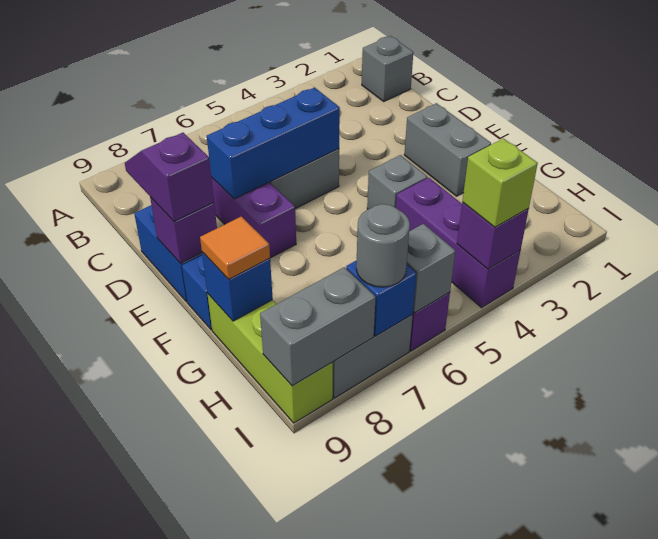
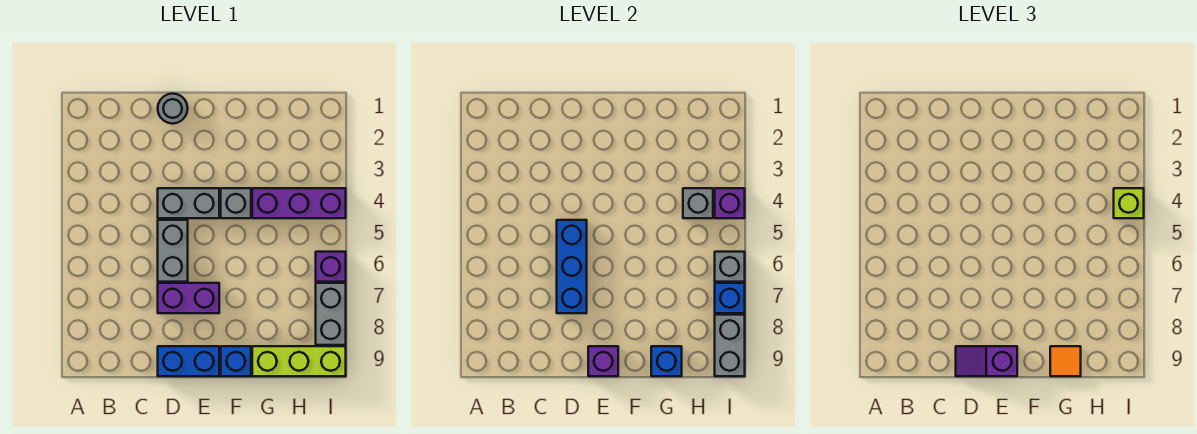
grey 1x1 brick [362,36,413,101] -> grey 1x1 brick moved to [683,188,713,218]
grey 1x2 brick [404,103,491,196] -> grey 1x2 brick moved to [158,188,219,218]
grey 1x1 round brick [356,204,410,287] -> grey 1x1 round brick moved to [158,94,188,124]

